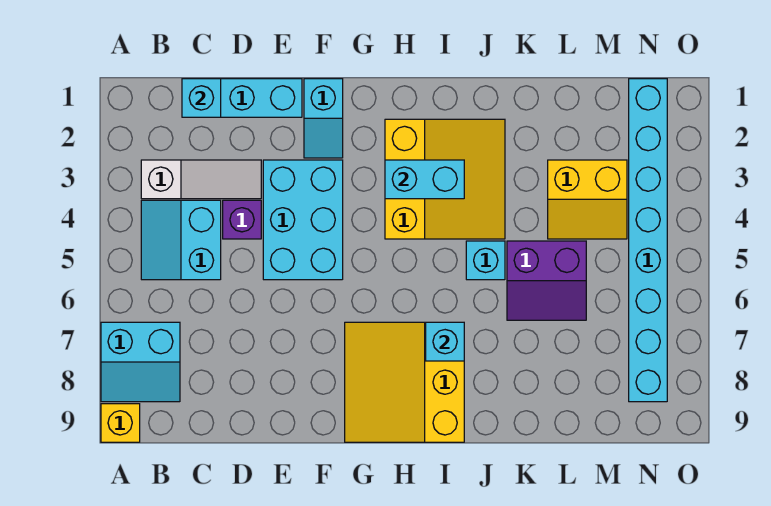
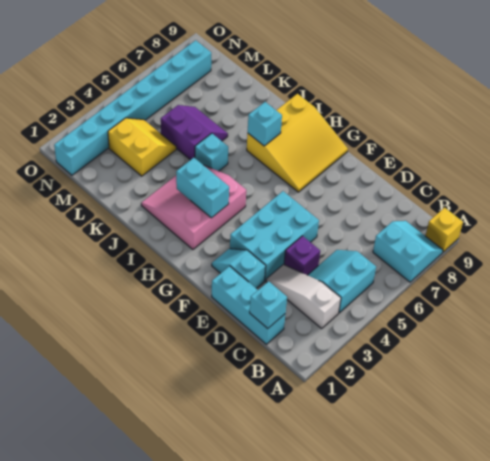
cyan 2x2 slope [141,200,221,280] -> cyan 2x2 slope turned to [308,250,376,313]
cyan 1x2 slope [304,79,343,158] -> cyan 1x2 slope turned to [212,249,266,289]
yellow 3x3 slope [385,119,505,239] -> pink 3x3 slope [141,165,246,249]

